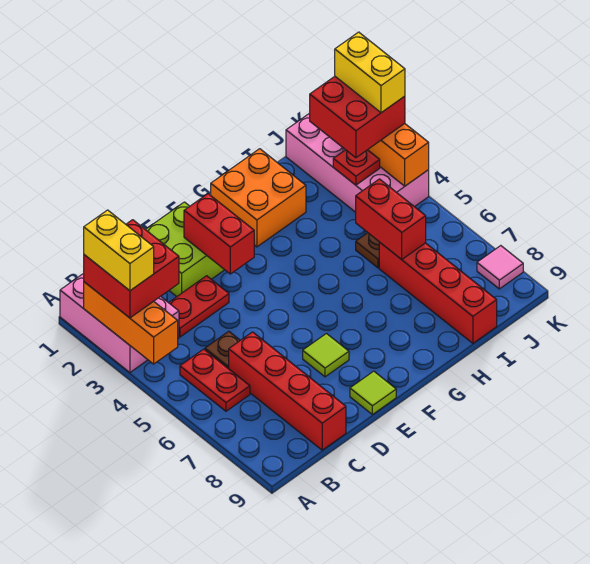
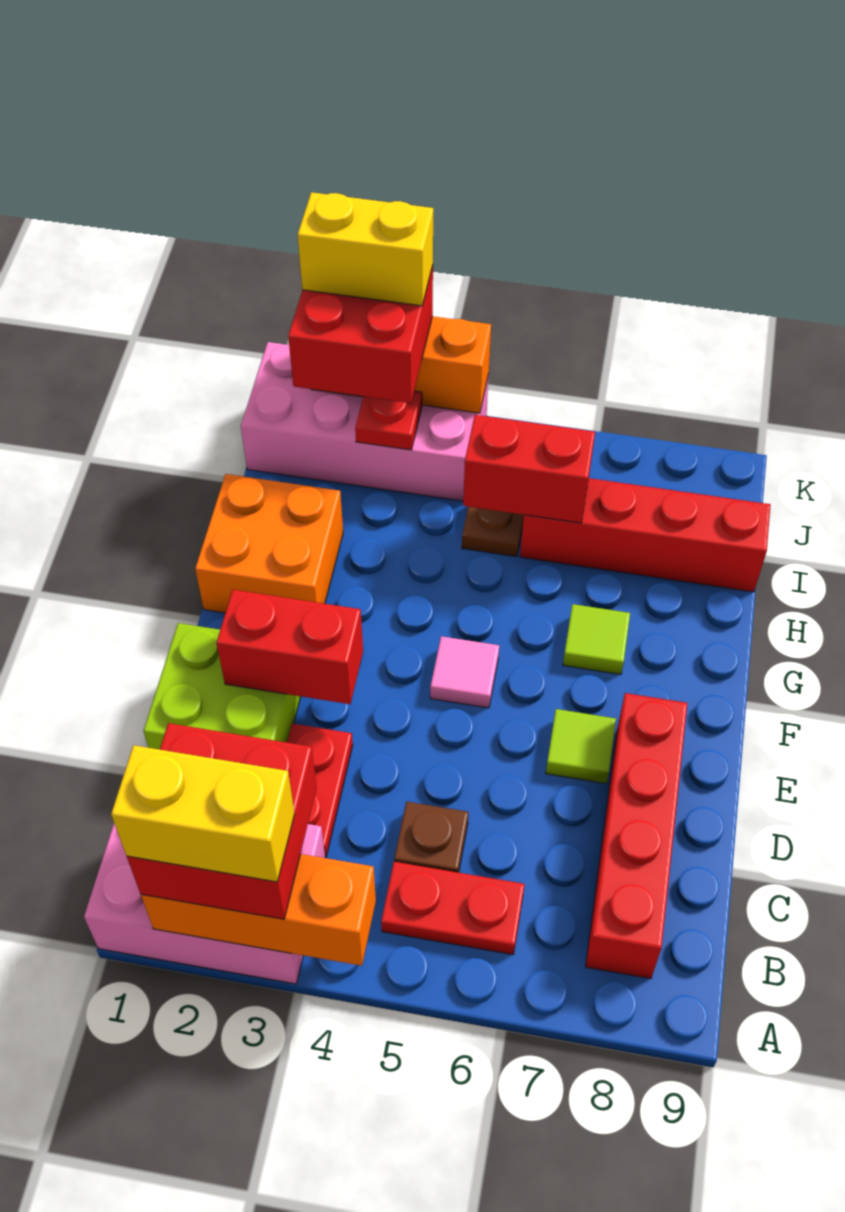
red 1x4 brick [229,332,346,450] -> red 1x4 brick turned to [586,693,687,979]
lime 1x1 tile [350,371,396,415] -> lime 1x1 tile moved to [563,604,630,674]
pink 1x1 tile [477,246,523,289] -> pink 1x1 tile moved to [430,636,499,708]

